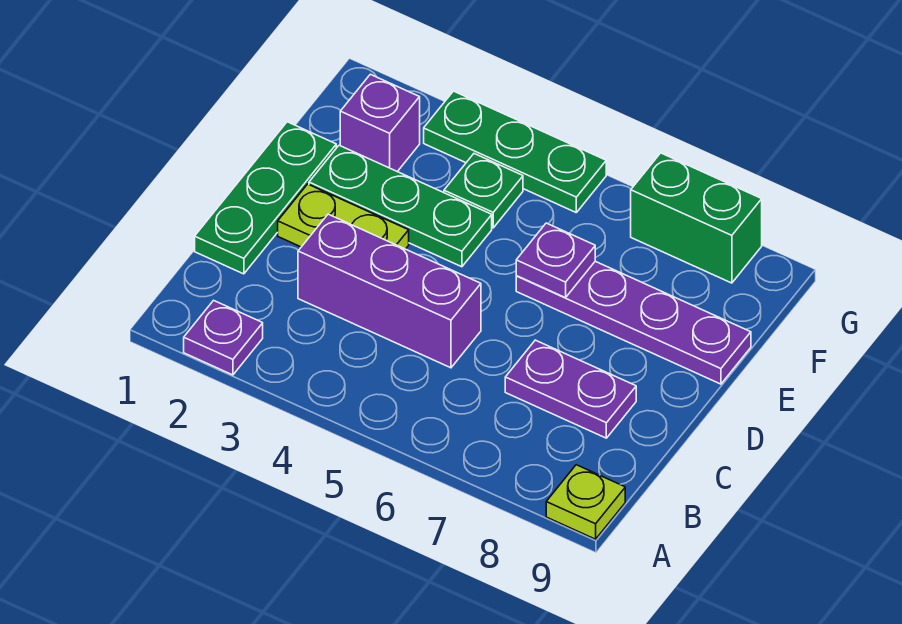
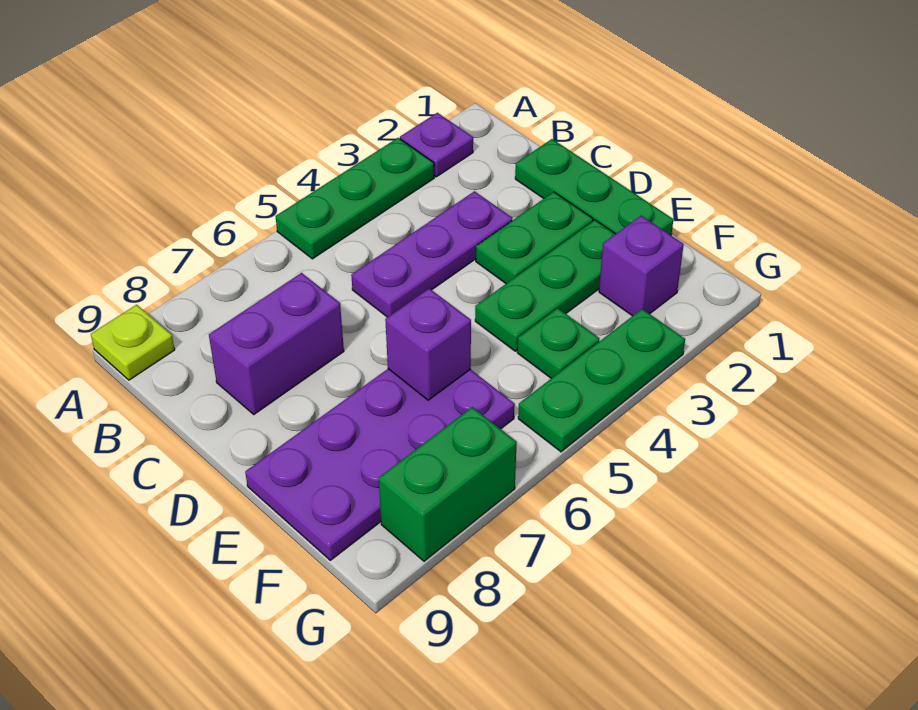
none -> green 1x3 plate [275,138,434,259]
purple 1x3 brick [298,214,481,368] -> purple 1x3 plate [351,191,513,317]
purple 1x2 plate [505,340,636,438] -> purple 1x2 brick [209,273,344,414]
lime 1x2 plate [278,184,409,249] -> green 1x2 plate [476,192,593,283]
purple 1x4 plate [516,261,751,384] -> purple 2x4 plate [245,369,515,560]
purple 1x1 plate [516,223,595,298] -> purple 1x1 brick [385,288,471,400]

